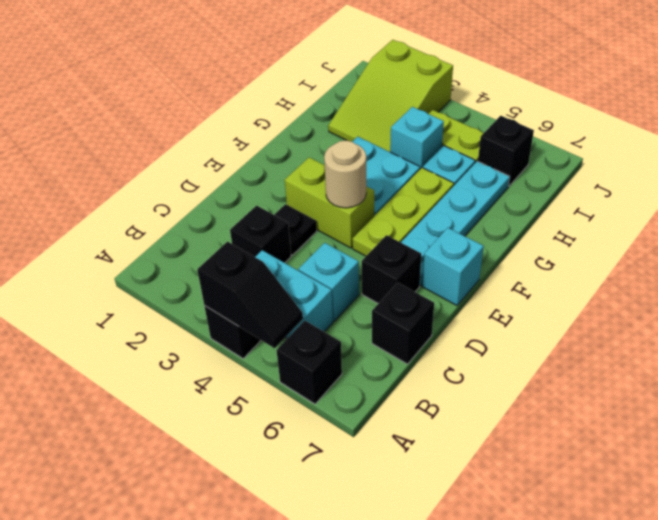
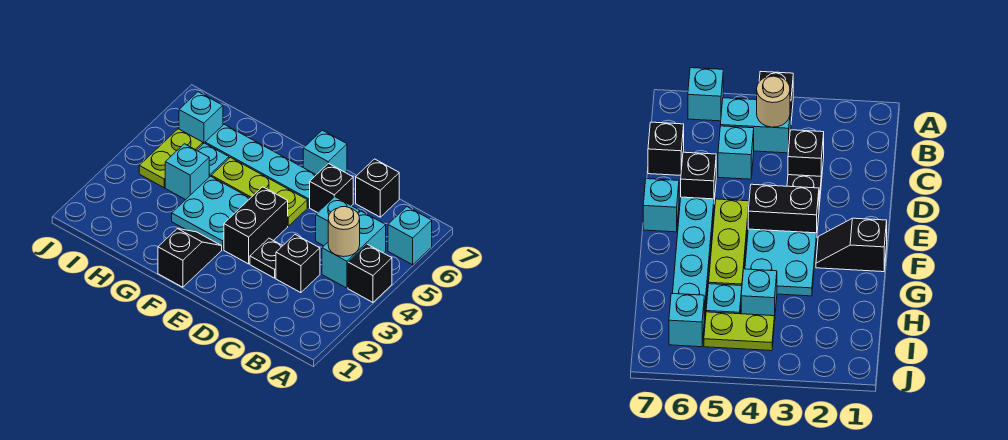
black 1x2 slope [197,242,303,348] -> black 1x2 slope moved to [158,229,222,287]
black 1x1 brick [277,321,342,404] -> cyan 1x1 brick [388,207,432,265]
lime 1x2 brick [285,157,374,248] -> black 1x2 brick [224,187,288,264]
tan 1x1 round brick [324,140,366,208] -> tan 1x1 round brick moved to [328,207,360,257]
lime 2x3 slope [328,40,453,152] -> none
black 1x1 brick [478,116,534,186] -> cyan 1x1 brick [179,92,223,144]

